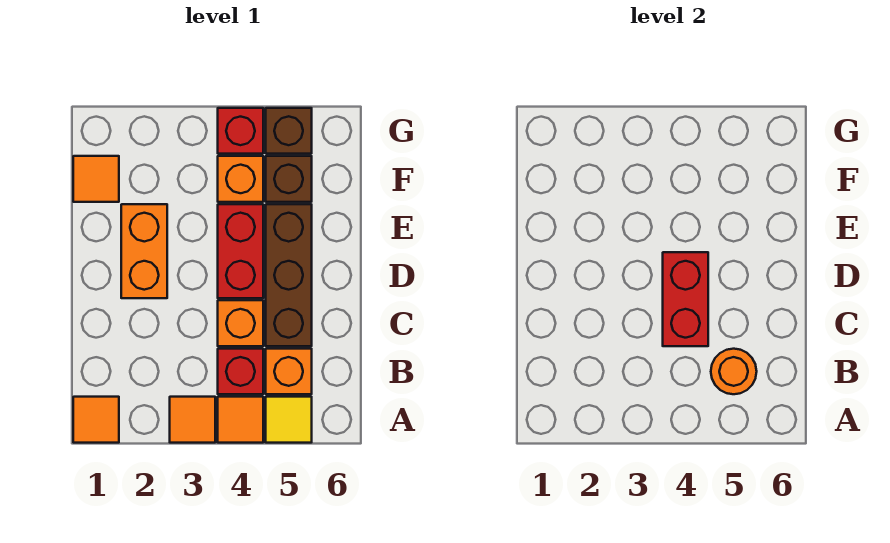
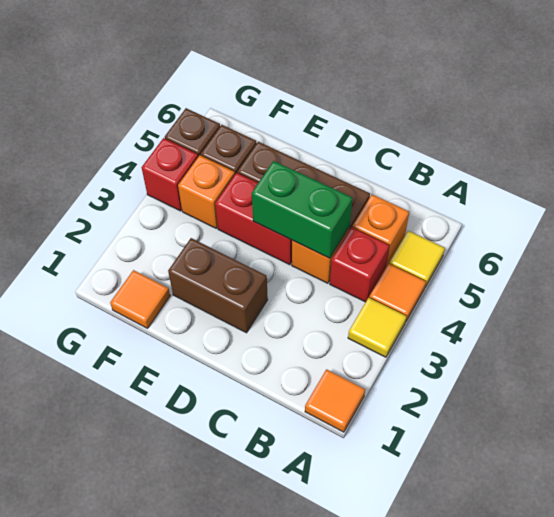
orange 1x1 tile [170,397,215,443] -> yellow 1x1 tile [348,298,407,357]
orange 1x1 round brick [711,349,757,394] -> none
red 1x2 brick [663,252,708,346] -> green 1x2 brick [252,161,352,258]
orange 1x2 brick [121,204,167,298] -> brown 1x2 brick [168,238,268,333]

